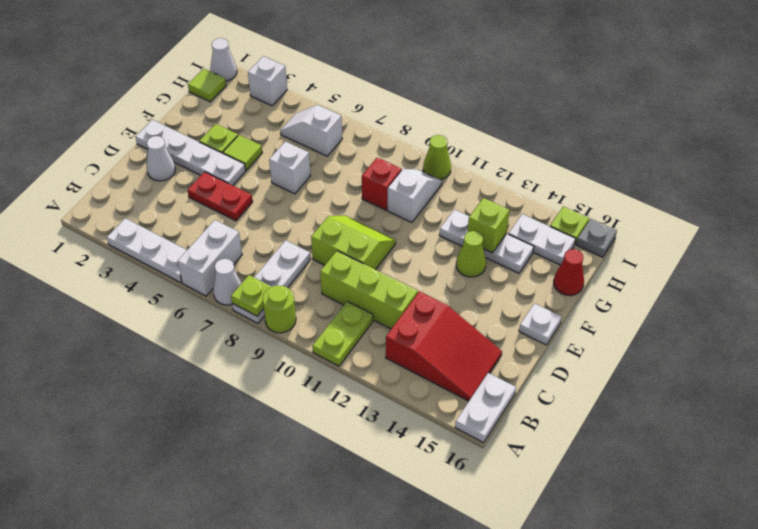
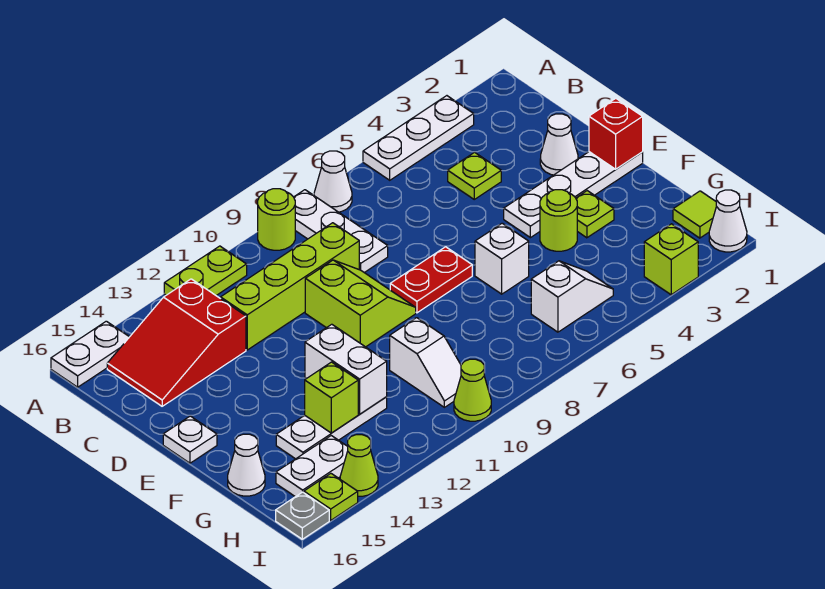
white 1x2 brick [178,220,242,296] -> white 1x2 brick moved to [305,324,387,414]
lime 1x1 plate [231,275,271,316] -> lime 1x1 plate moved to [448,152,501,199]
lime 1x2 plate [313,301,373,366] -> lime 1x2 plate turned to [164,246,247,295]
white 1x2 plate [455,373,516,443] -> white 1x2 plate turned to [51,321,129,387]
lime 1x3 brick [320,251,418,329] -> lime 1x4 brick [221,223,359,350]
red 1x2 plate [188,172,253,221] -> red 1x2 plate moved to [390,247,472,313]
lime 2x2 slope [311,215,396,270] -> lime 2x2 slope turned to [305,260,416,347]
lime 1x1 tile [223,135,262,170] -> lime 1x1 round brick [540,190,577,251]
lime 1x1 cone [456,231,486,277] -> lime 1x1 cone moved to [340,435,378,496]
red 1x1 brick [362,158,401,210] -> red 1x1 brick moved to [589,99,643,169]
red 1x1 cone [554,249,584,296] -> white 1x1 cone [228,434,265,496]
white 1x1 brick [248,56,287,106] -> lime 1x1 brick [644,224,698,295]

